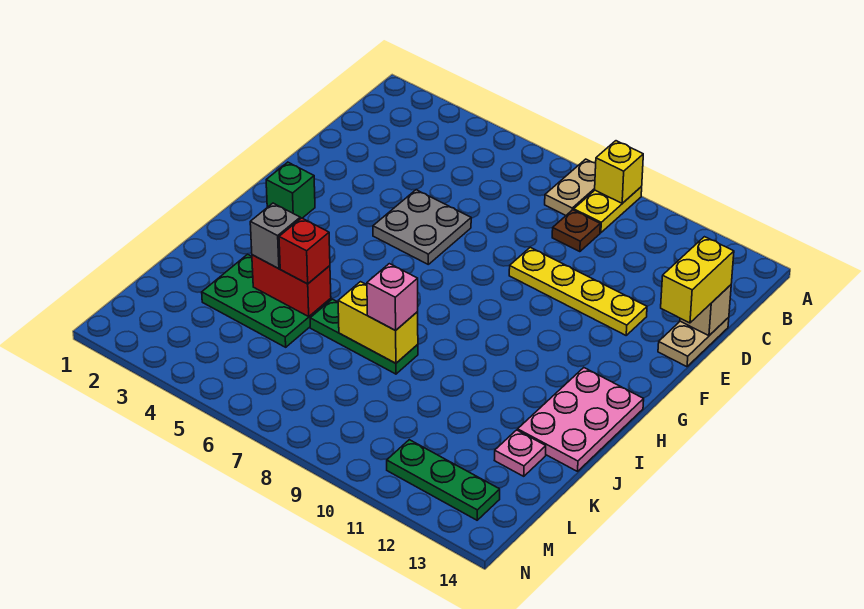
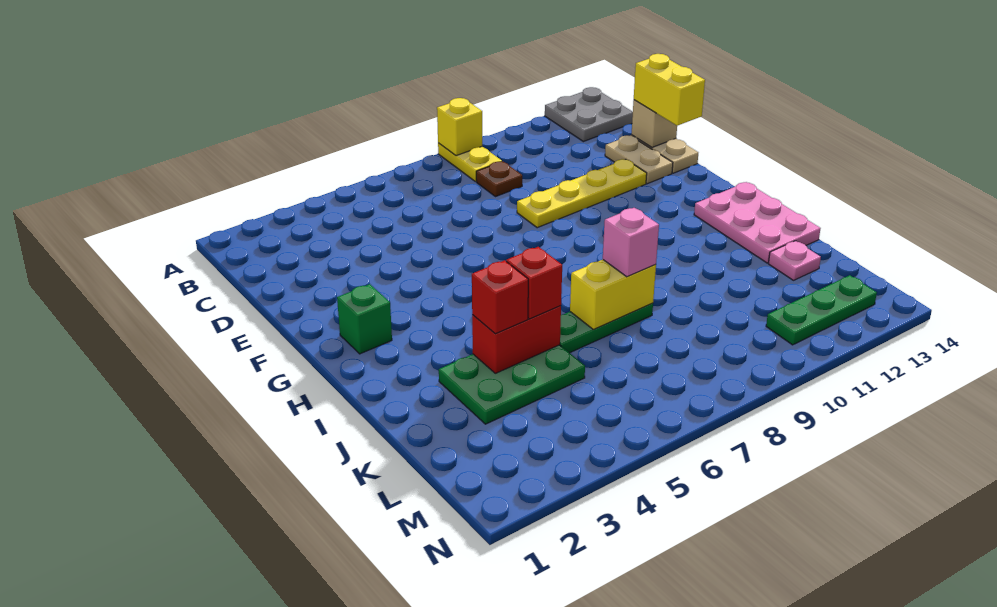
tan 1x2 plate [545,159,596,215] -> tan 1x2 plate moved to [605,135,673,184]
grey 2x2 plate [373,190,471,264] -> grey 2x2 plate moved to [545,87,633,142]
grey 1x1 brick [250,203,300,269] -> red 1x1 brick [472,260,528,334]

